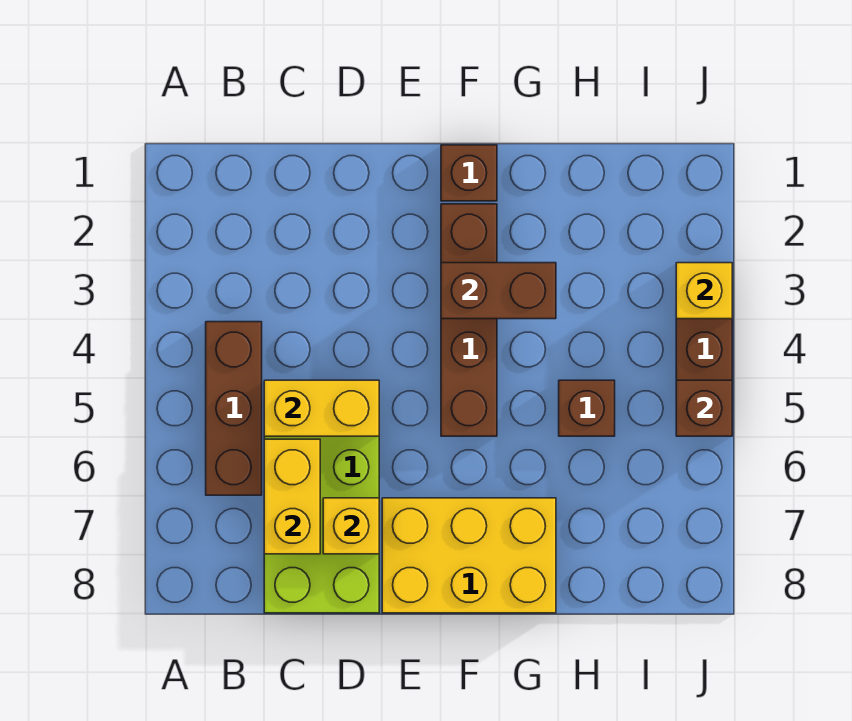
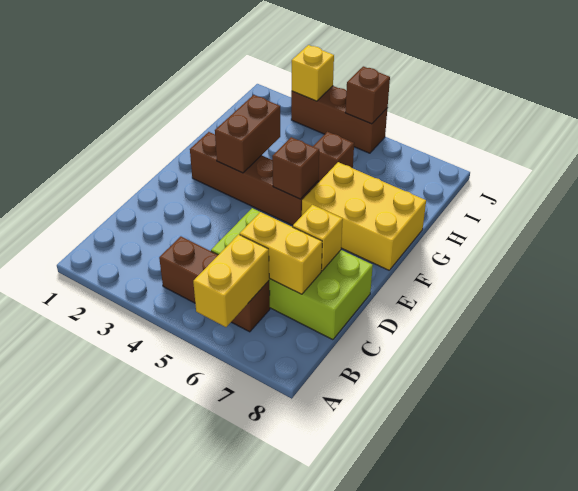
yellow 1x2 brick [264,380,379,436] -> yellow 1x2 brick moved to [193,235,269,327]
yellow 2x3 brick [382,498,556,613] -> yellow 2x3 brick turned to [302,162,426,270]
brown 1x1 brick [441,145,497,201] -> brown 1x1 brick moved to [272,137,319,199]

